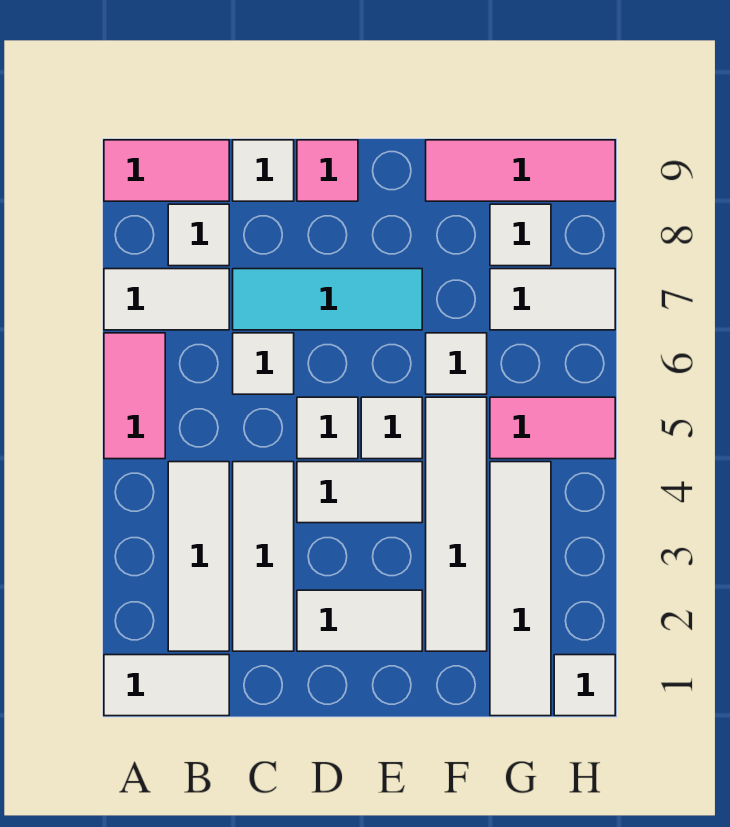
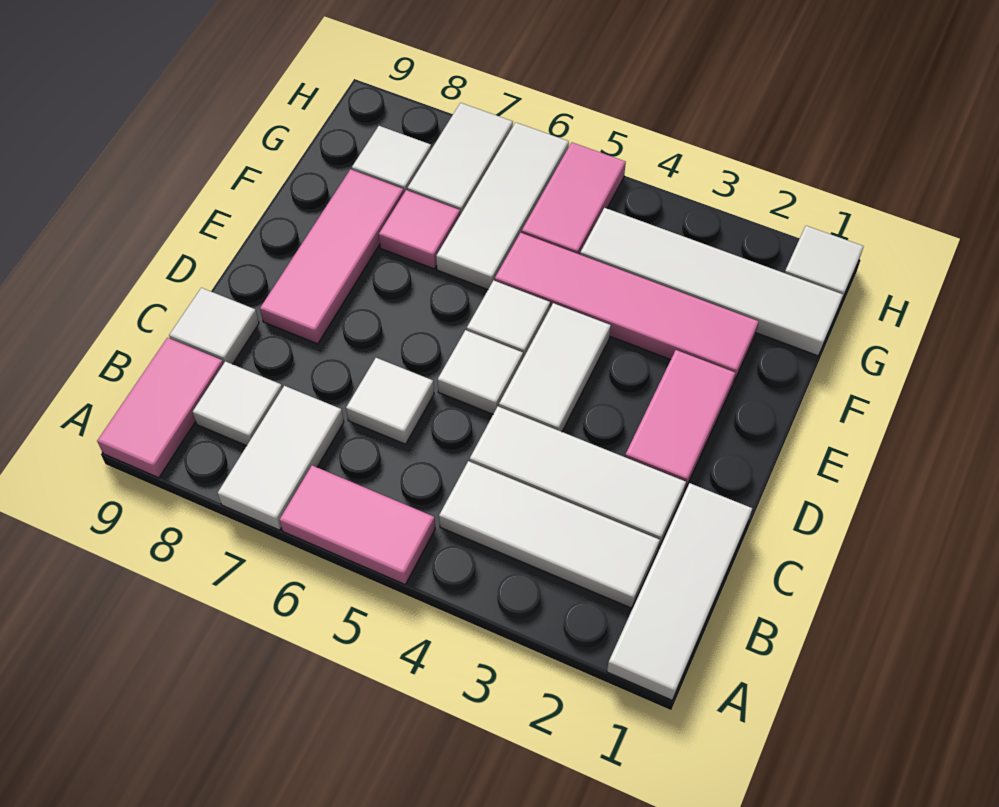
white 1x2 tile [104,655,229,716] -> white 1x3 tile [607,483,752,700]
cyan 1x3 tile [233,269,422,330] -> none
white 1x2 tile [297,590,422,651] -> pink 1x2 tile [625,350,735,491]
pink 1x1 tile [297,140,358,201] -> pink 1x1 tile moved to [379,190,460,269]
white 1x4 tile [426,397,487,651] -> pink 1x4 tile [495,233,759,383]
white 1x1 tile [426,333,487,394] -> white 1x3 tile [436,123,569,289]
pink 1x3 tile [426,140,615,201] -> pink 1x3 tile moved to [260,169,404,344]

